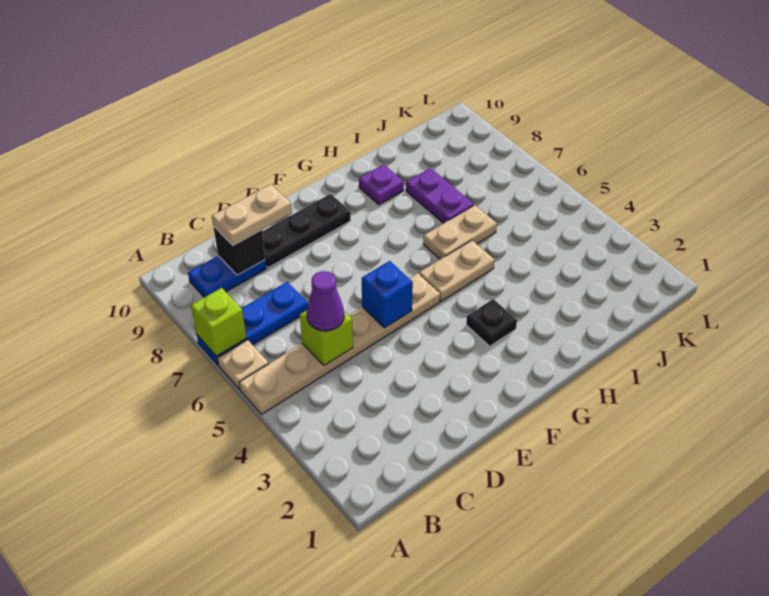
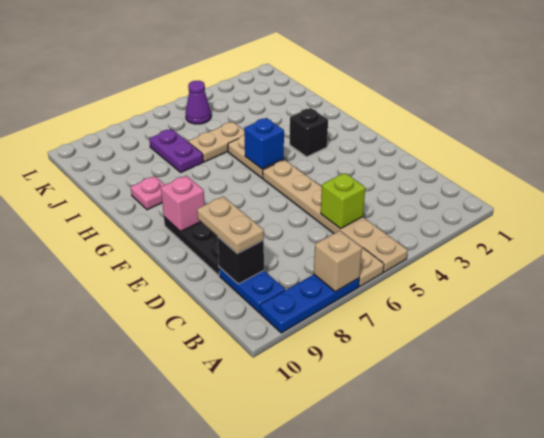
blue 1x3 plate [197,282,308,365] -> blue 1x3 plate turned to [260,274,359,333]
lime 1x1 brick [191,288,246,356] -> tan 1x1 brick [314,231,362,292]
purple 1x1 cone [307,271,344,331] -> purple 1x1 cone moved to [186,81,211,124]
blue 1x1 brick [362,261,413,328] -> blue 1x1 brick moved to [244,118,284,169]
none -> pink 1x1 brick [161,176,205,232]
black 1x1 plate [466,299,517,346] -> black 1x1 brick [290,108,328,157]
tan 1x2 plate [423,205,497,259] -> tan 1x2 plate turned to [188,122,244,162]
purple 1x1 plate [359,164,404,205] -> pink 1x1 plate [131,176,165,210]
purple 1x2 plate [406,168,474,223] -> purple 1x2 plate turned to [149,129,203,172]

